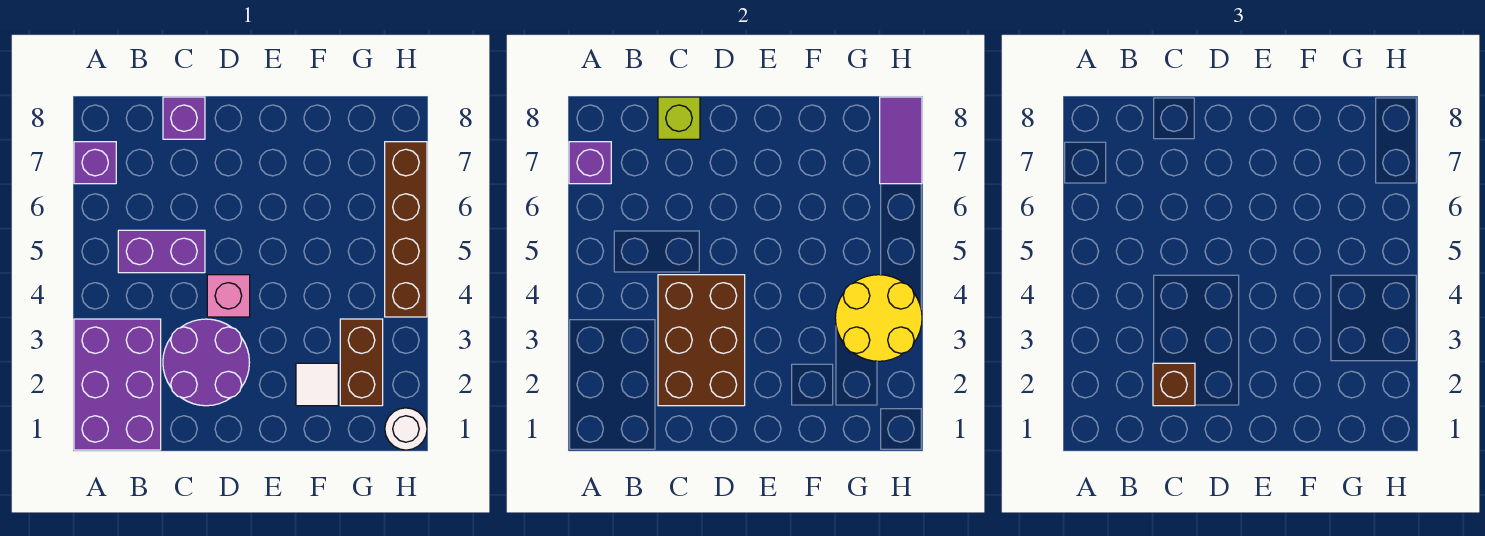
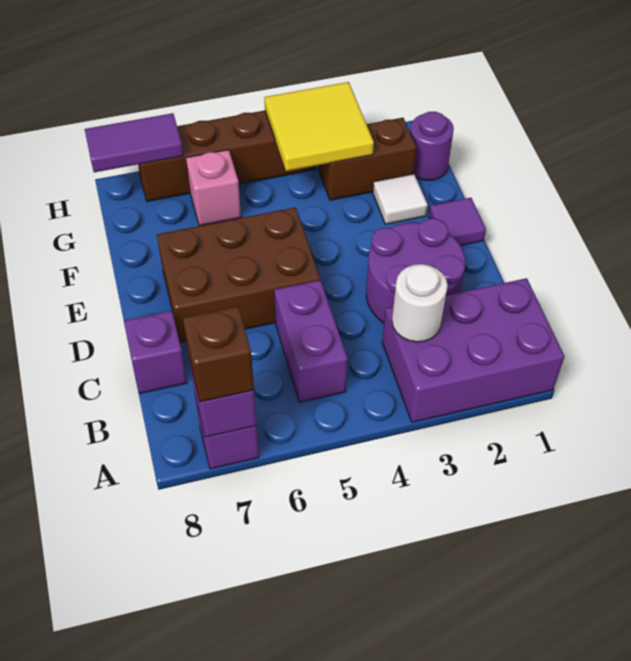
brown 2x3 brick [658,275,745,406] -> brown 2x3 brick moved to [157,207,320,343]
brown 1x1 brick [1153,363,1195,406] -> brown 1x1 brick moved to [183,306,254,402]
lime 1x1 brick [658,97,700,139] -> none
pink 1x1 brick [207,275,250,317] -> pink 1x1 brick moved to [186,150,241,226]
none -> purple 1x1 tile [429,198,486,246]
none -> purple 1x1 round brick [410,112,454,180]
yellow 2x2 round brick [835,275,922,361] -> yellow 2x2 tile [264,82,374,171]
white 1x1 round brick [385,408,427,450] -> white 1x1 round brick moved to [392,264,448,342]

